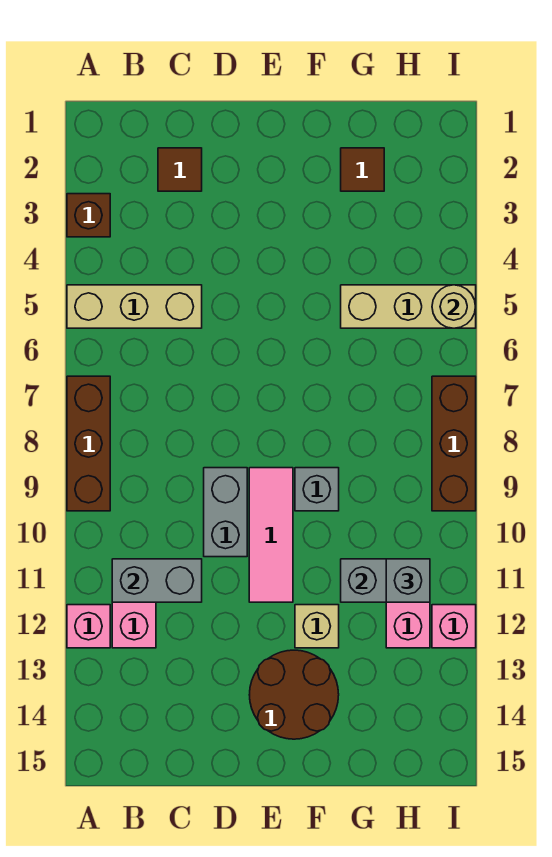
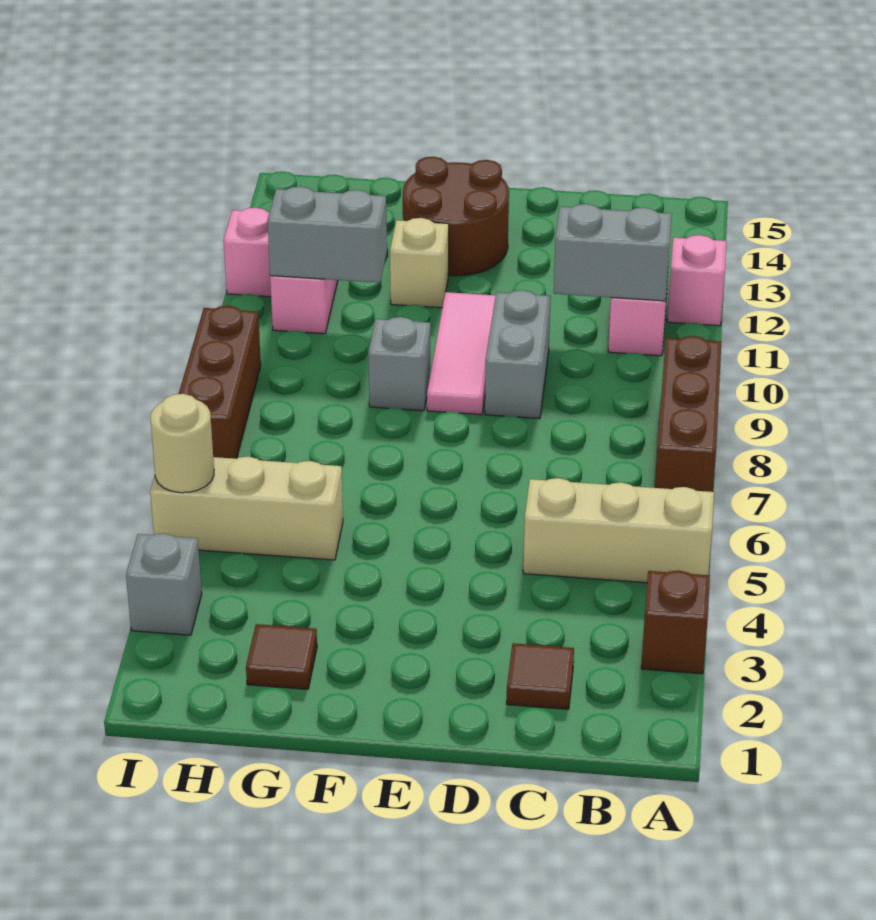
grey 1x1 brick [386,559,430,602] -> grey 1x1 brick moved to [126,533,202,635]

